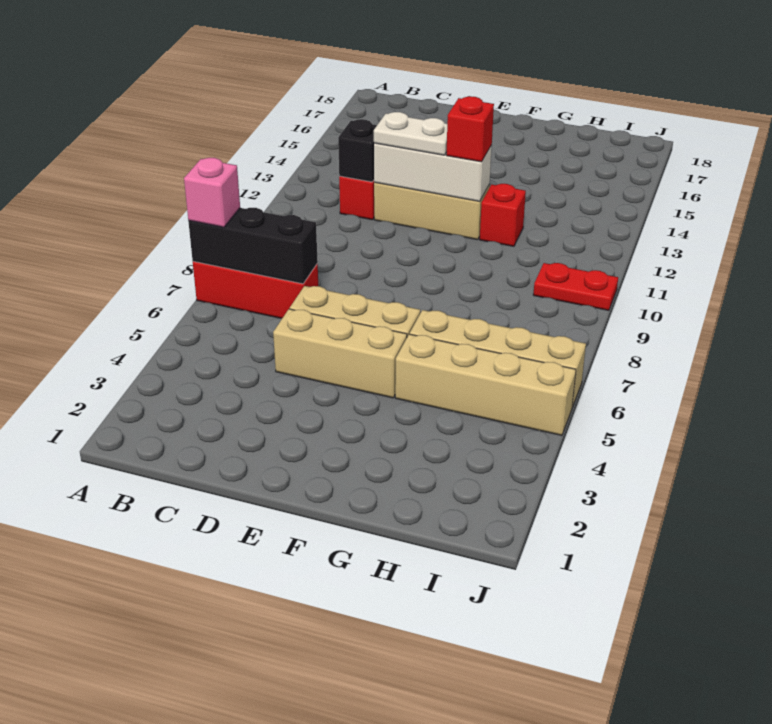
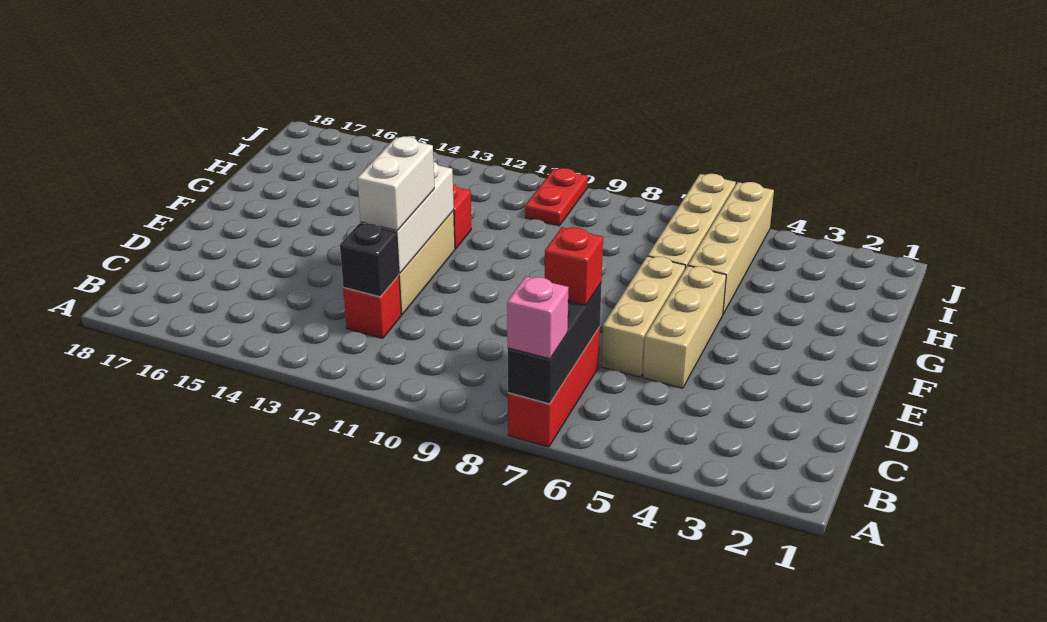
white 1x2 plate [374,112,447,155] -> white 1x2 brick [357,136,434,231]
red 1x1 brick [446,96,494,162] -> red 1x1 brick moved to [545,227,603,305]

